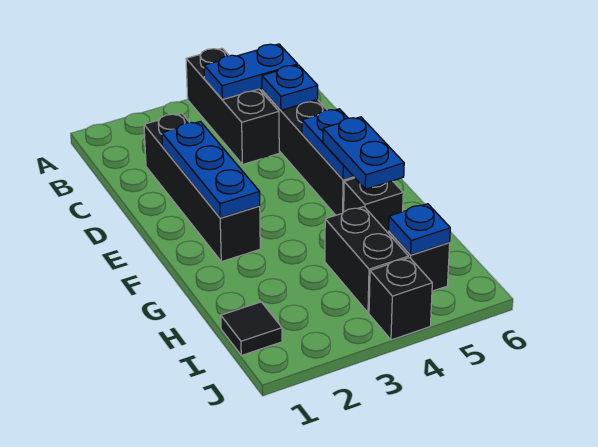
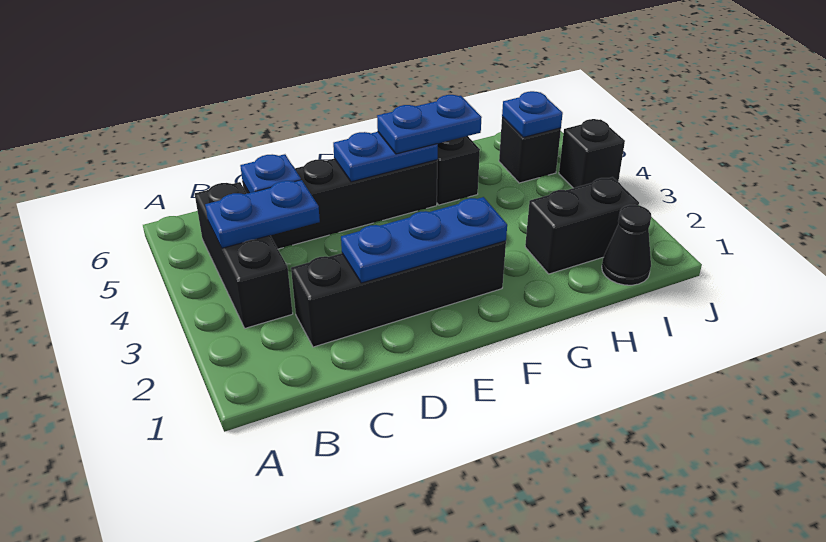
black 1x3 brick [186,48,279,165] -> black 1x3 brick turned to [195,182,293,328]
blue 1x2 plate [204,44,298,100] -> blue 1x2 plate turned to [205,180,320,248]
black 1x2 brick [325,207,409,313] -> black 1x2 brick moved to [525,177,639,274]
black 1x1 tile [221,302,282,355] -> black 1x1 cone [602,205,651,285]

